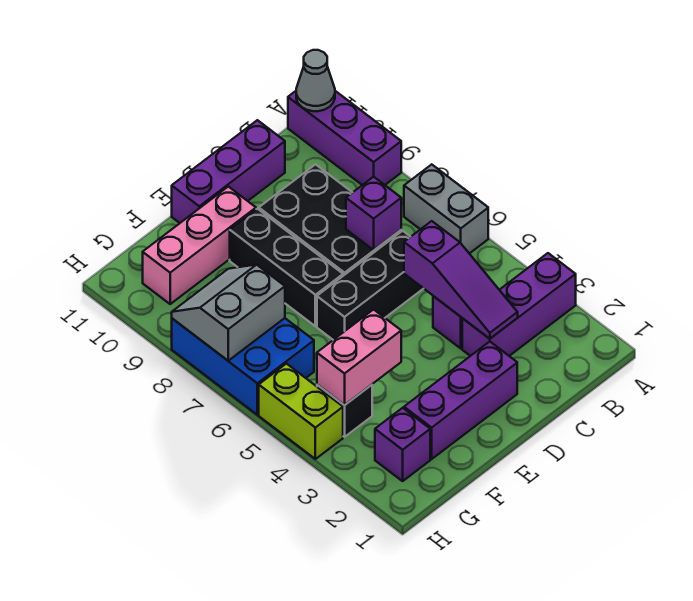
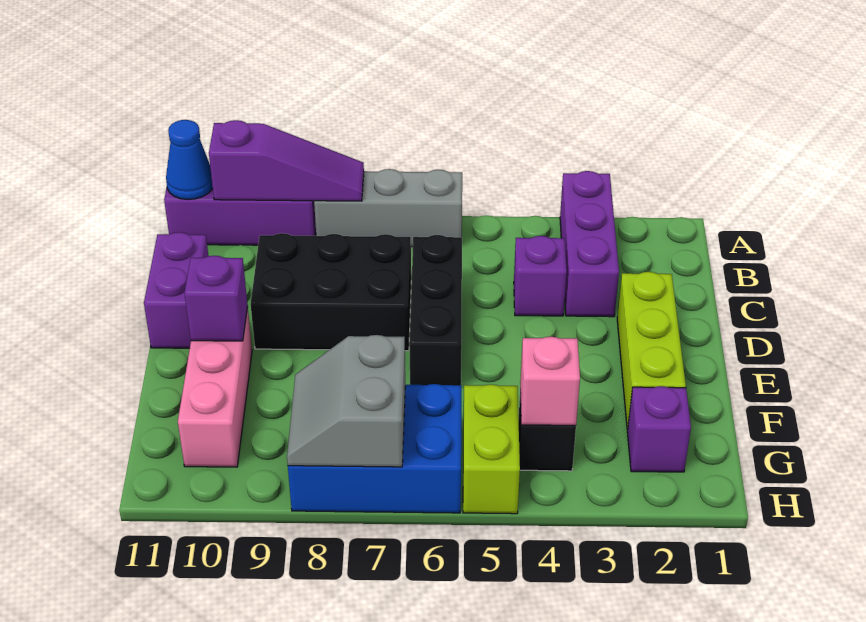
grey 1x2 brick [404,164,488,254] -> grey 1x3 brick [314,169,462,247]
grey 1x1 cone [296,50,335,111] -> blue 1x1 cone [166,120,213,199]
purple 1x3 slope [404,221,518,339] -> purple 1x3 slope moved to [209,120,364,201]
purple 1x1 brick [346,177,401,250] -> purple 1x1 brick moved to [185,256,248,341]
purple 1x3 brick [172,120,285,223] -> purple 1x2 brick [144,232,208,348]
purple 1x3 brick [404,342,517,459] -> lime 1x3 brick [617,272,686,430]
black 1x3 brick [230,209,343,326] -> none
pink 1x2 brick [317,310,401,405] -> pink 1x1 brick [520,337,580,425]
lime 1x2 brick [259,364,343,459] -> lime 1x2 brick turned to [463,384,520,514]

